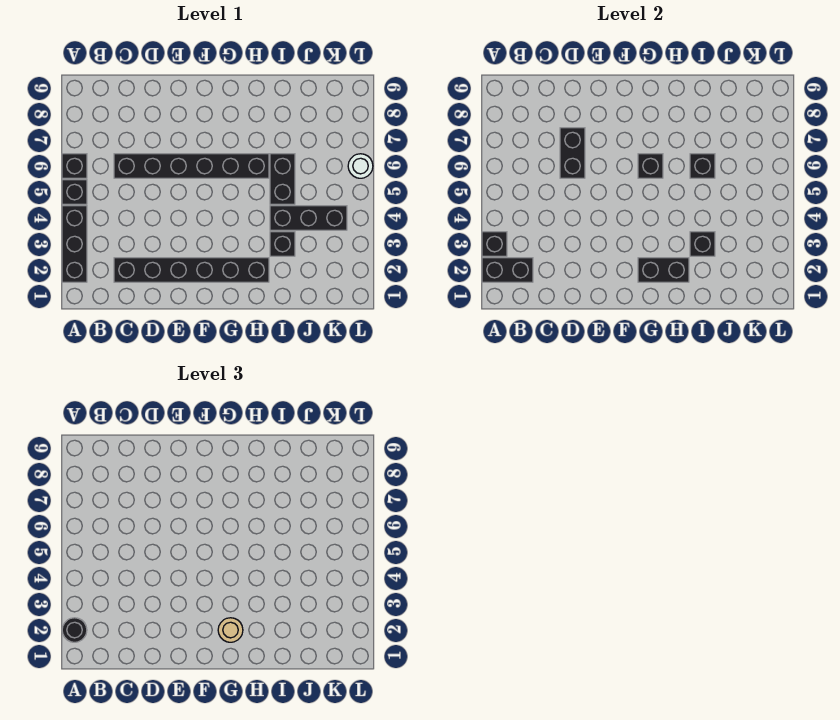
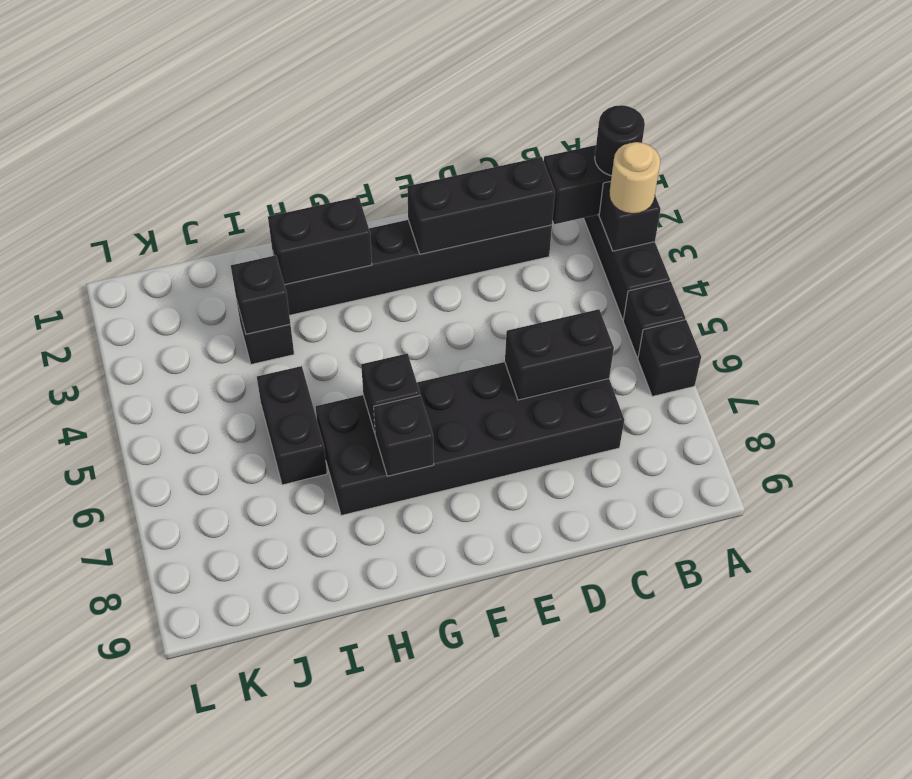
black 1x6 brick [114,154,269,178] -> black 2x6 brick [316,362,624,515]
black 1x2 brick [560,128,585,178] -> black 1x2 brick turned to [505,309,614,400]
tan 1x1 round brick [218,618,243,642] -> tan 1x1 round brick moved to [609,142,660,214]
black 1x3 brick [270,206,347,230] -> black 1x3 brick moved to [407,157,555,254]
black 1x1 brick [690,154,715,178] -> black 1x1 brick moved to [374,395,434,476]
white 1x1 round brick [348,154,373,178] -> none

